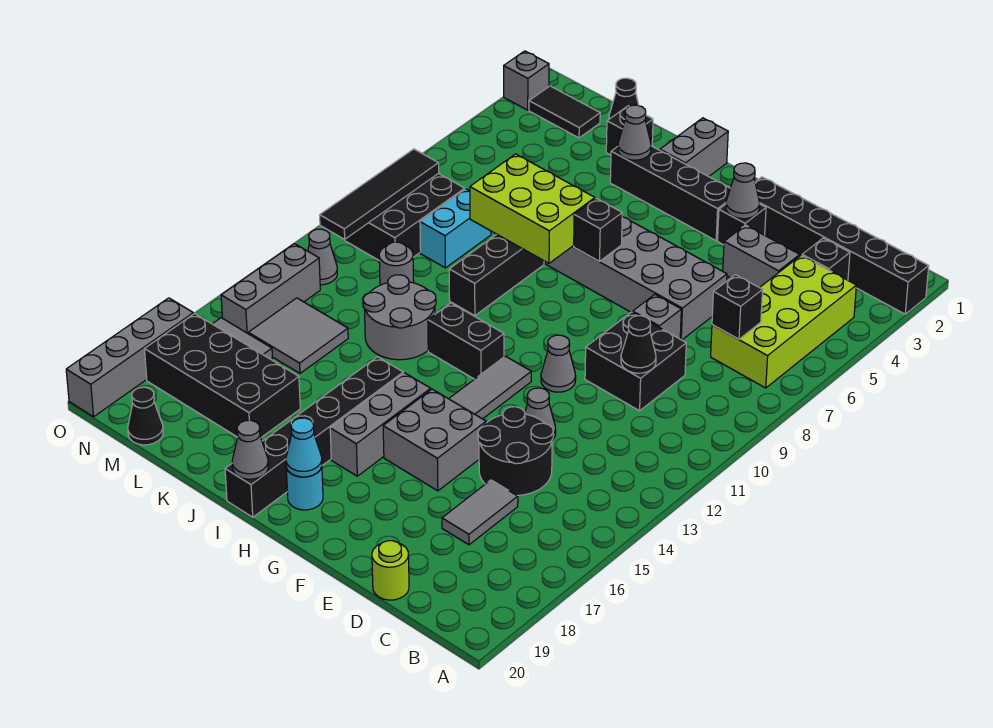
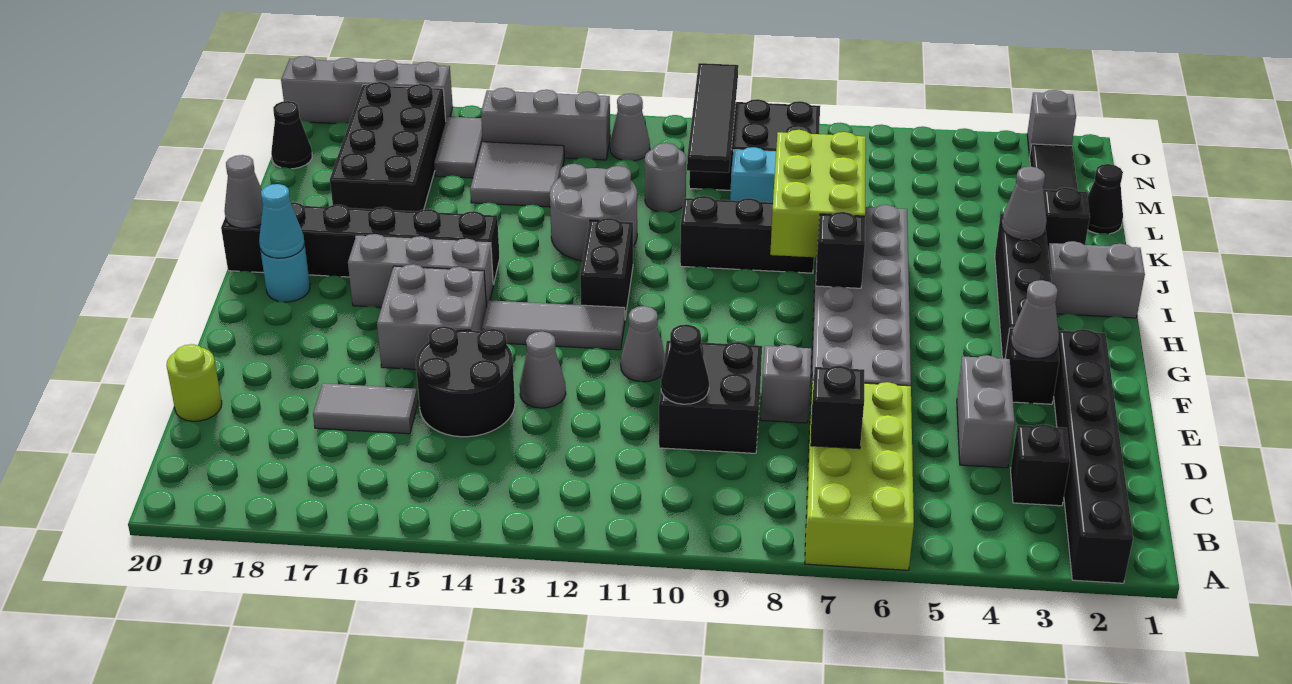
lime 2x4 brick [711,255,856,388] -> lime 2x4 brick turned to [805,380,914,570]
black 1x4 tile [320,149,439,239] -> black 1x4 tile turned to [687,63,738,173]

